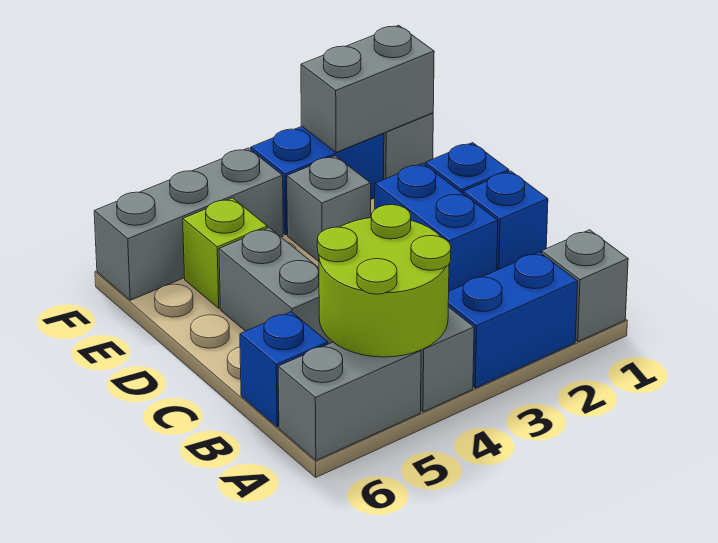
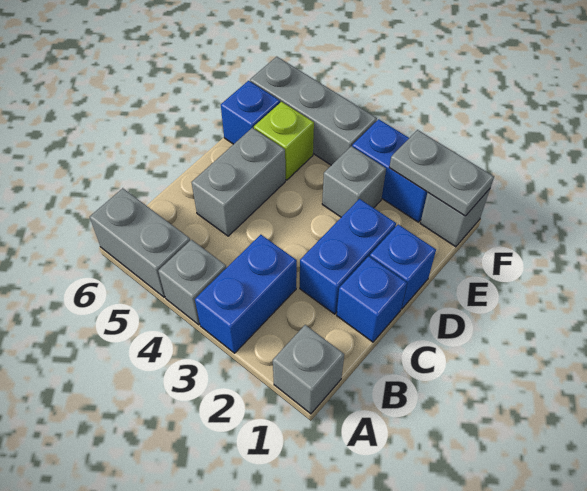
blue 1x2 brick [448,252,578,388] -> blue 1x2 brick turned to [195,235,297,353]
lime 2x2 round brick [317,205,451,357] -> none
blue 1x1 brick [240,312,328,427] -> blue 1x1 brick moved to [221,81,280,144]
grey 1x2 brick [301,25,434,152] -> grey 1x2 plate [389,130,494,216]

